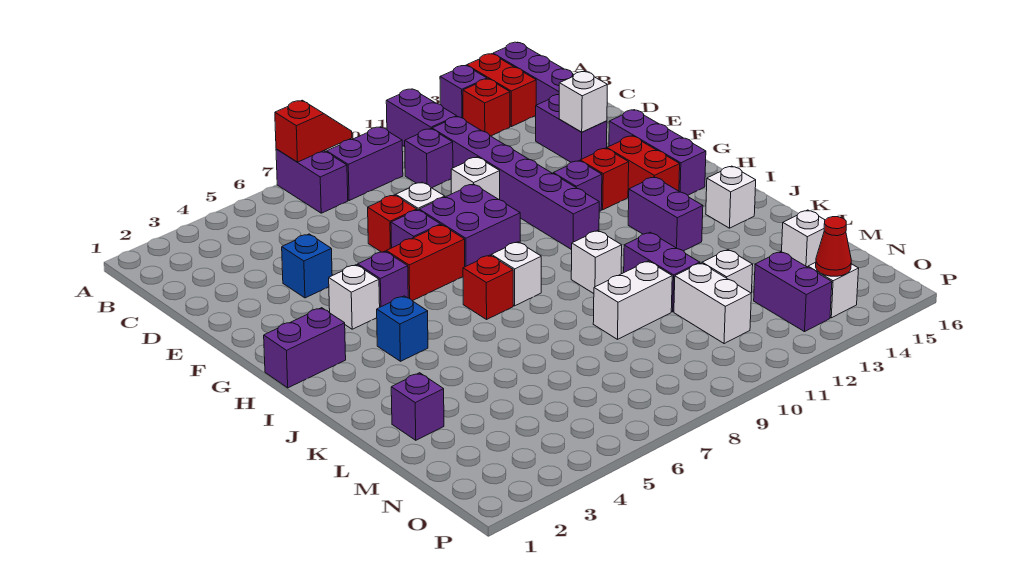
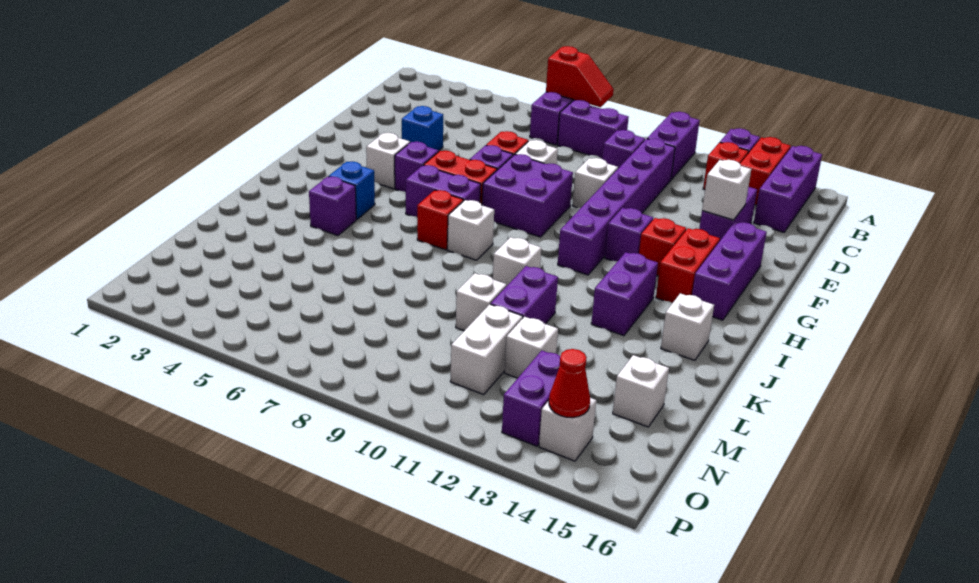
purple 1x2 brick [264,308,346,388] -> purple 1x2 brick moved to [406,165,481,217]
purple 1x1 brick [391,373,444,440] -> purple 1x1 brick moved to [309,177,356,236]
white 1x2 brick [593,261,672,339] -> white 1x1 brick [456,273,507,331]

